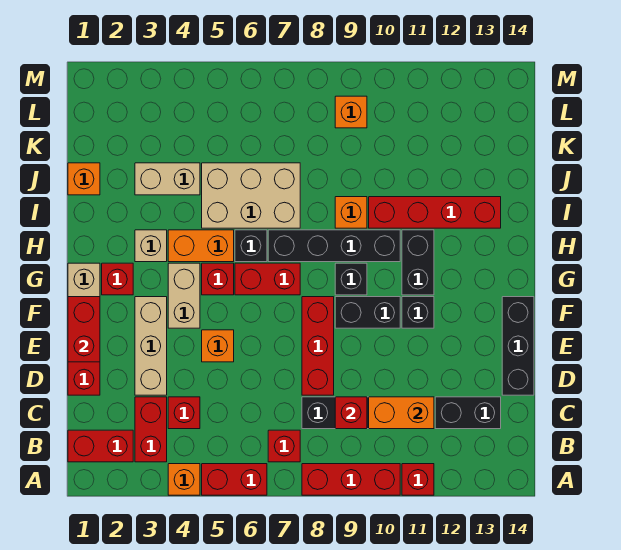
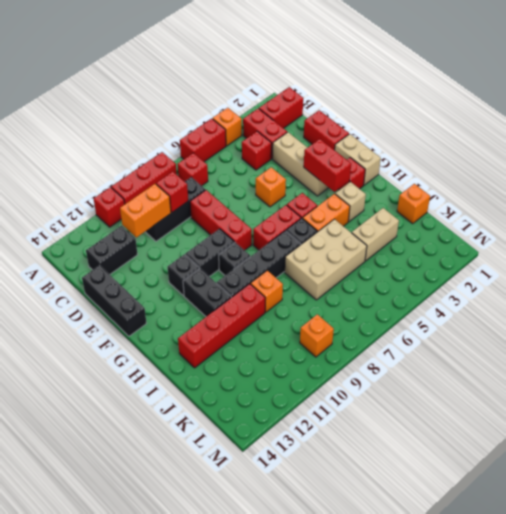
red 1x2 brick [68,297,100,362] -> red 1x2 brick moved to [304,139,351,192]
tan 1x2 brick [168,263,200,328] -> none

